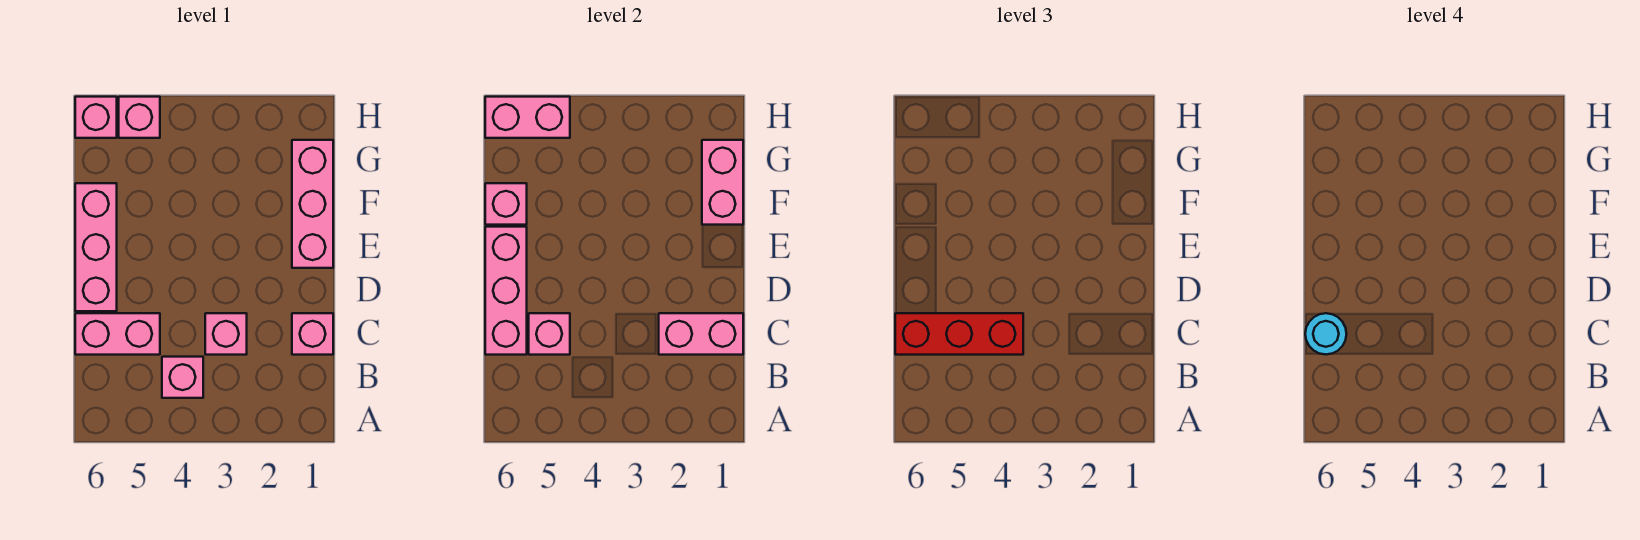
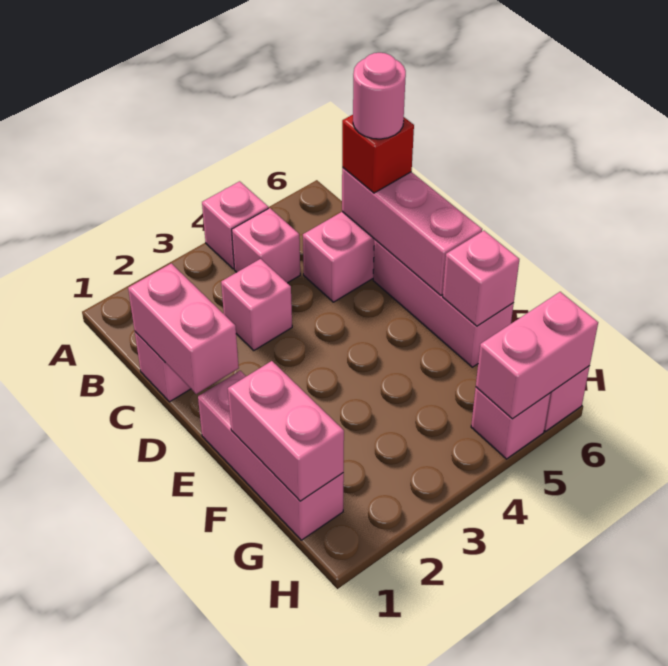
pink 1x2 brick [659,313,743,355] -> pink 1x2 brick turned to [128,263,239,394]
red 1x3 brick [895,313,1023,355] -> red 1x1 brick [342,115,414,193]
pink 1x1 brick [529,313,570,355] -> pink 1x1 brick moved to [202,181,268,269]
cyan 1x1 round brick [1305,313,1346,354] -> pink 1x1 round brick [353,53,406,139]

